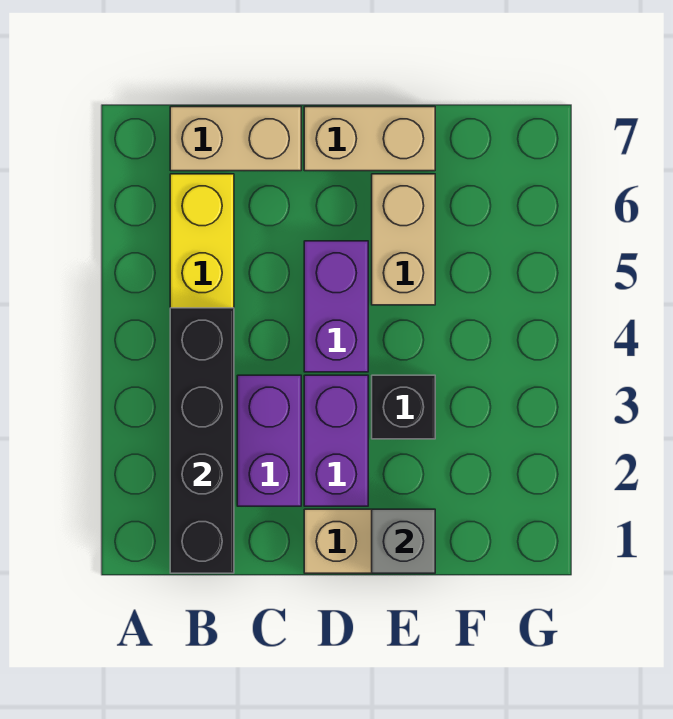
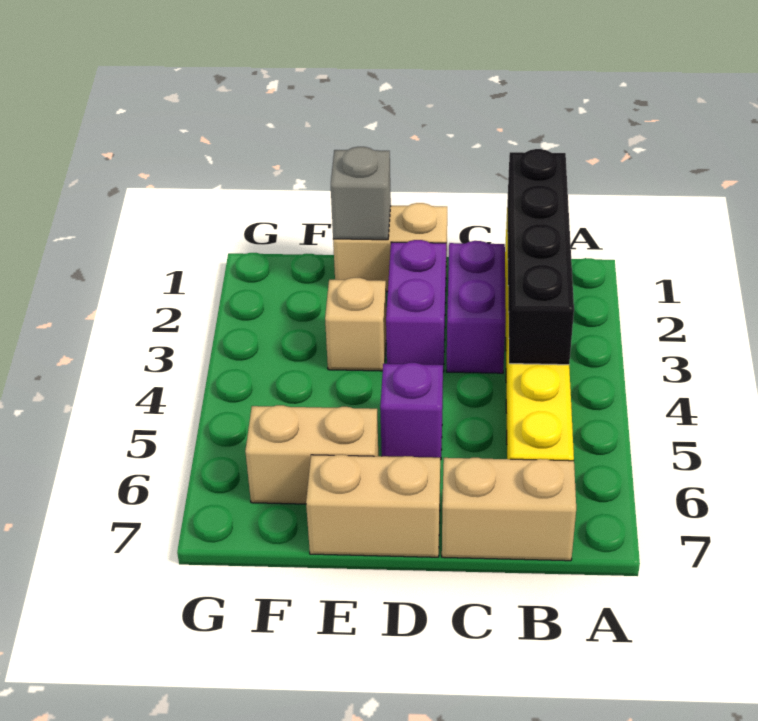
purple 1x2 brick [304,241,368,372] -> purple 1x1 brick [380,363,443,460]
black 1x1 brick [372,375,435,439] -> tan 1x1 brick [325,278,386,371]
tan 1x2 brick [372,174,435,305] -> tan 1x2 brick turned to [245,405,378,504]

